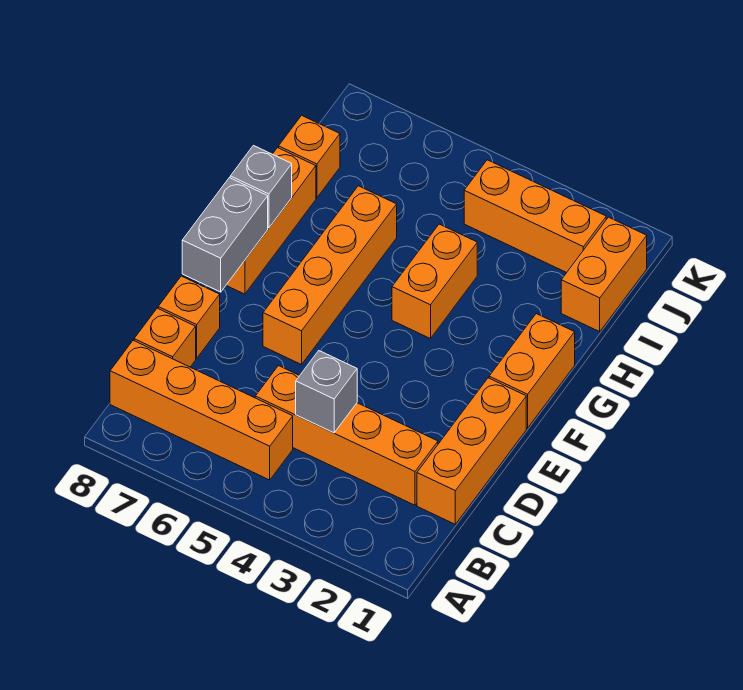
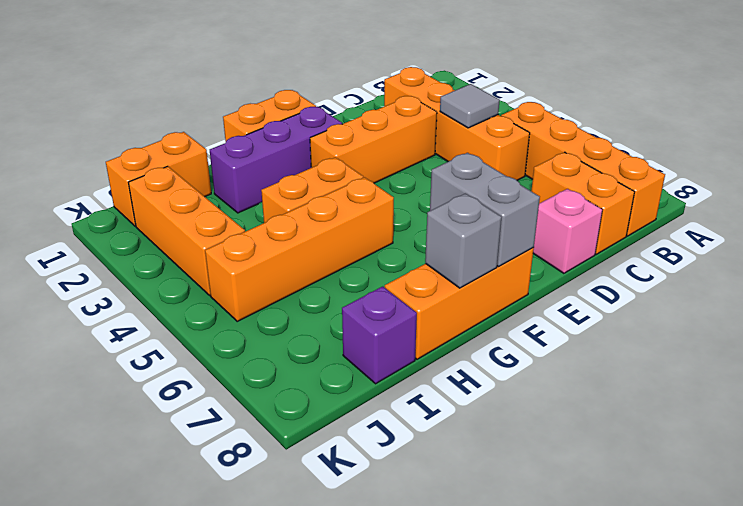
orange 1x3 brick [417,378,526,524] -> orange 1x3 brick moved to [310,96,437,183]
grey 1x1 brick [296,351,357,433] -> grey 1x1 tile [440,84,500,128]
orange 1x1 brick [134,308,196,367] -> orange 1x2 brick [531,152,634,254]
orange 1x1 brick [158,276,220,358] -> pink 1x1 brick [533,189,602,273]
orange 1x4 brick [263,186,397,365] -> orange 1x4 brick moved to [205,177,394,321]
grey 1x2 brick [182,178,268,292] -> grey 1x2 brick turned to [430,153,540,266]
none -> purple 1x3 brick [210,107,342,213]
orange 1x1 brick [279,115,340,198] -> purple 1x1 brick [342,286,417,384]

